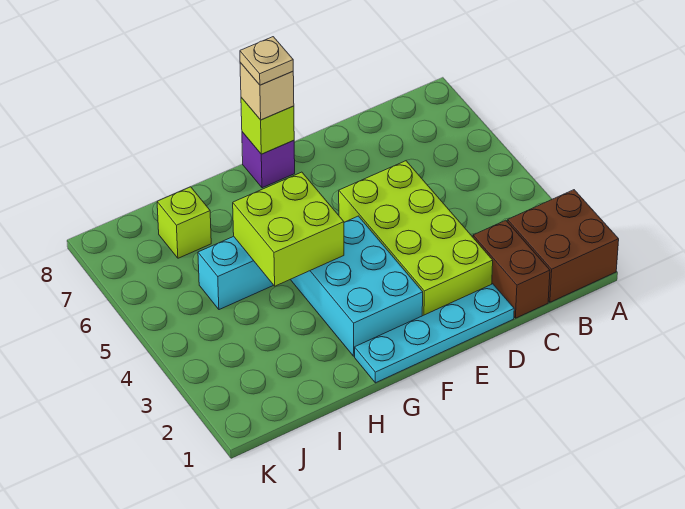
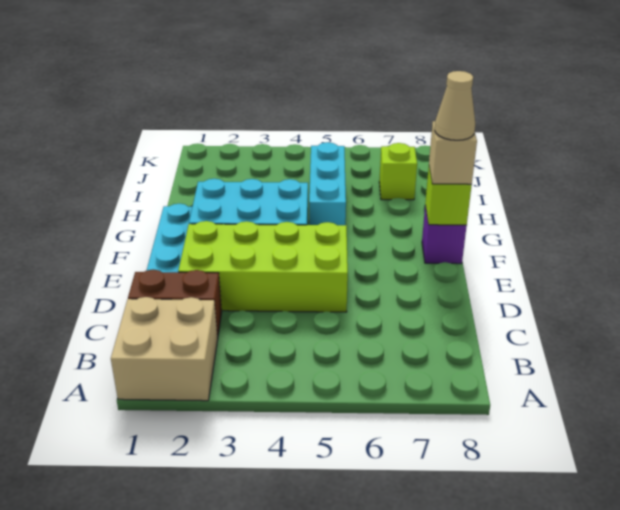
brown 2x2 brick [508,190,619,302] -> tan 2x2 brick [111,297,218,401]
tan 1x1 plate [240,37,293,85] -> tan 1x1 cone [435,71,475,140]
lime 2x2 brick [233,172,344,286] -> none

